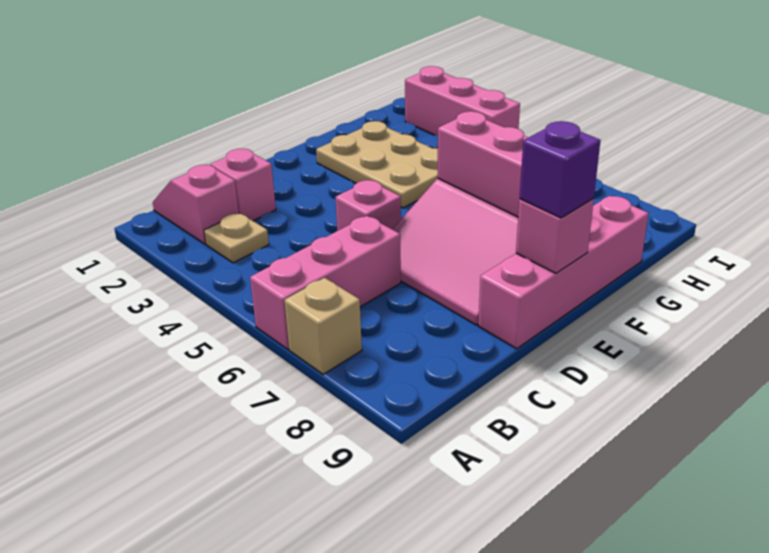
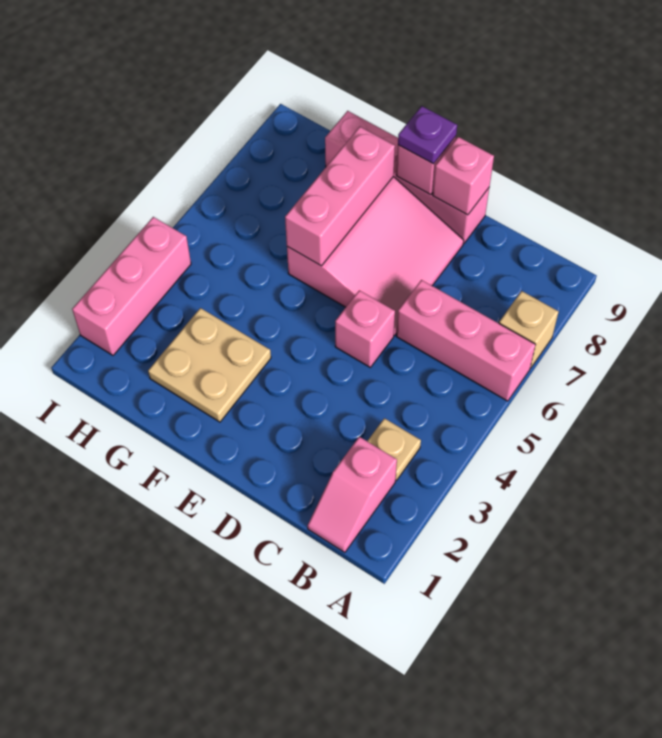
pink 1x1 brick [210,149,276,221] -> pink 1x1 brick moved to [433,137,494,215]
purple 1x1 brick [520,121,601,218] -> purple 1x1 plate [398,106,457,164]
tan 2x3 plate [316,121,438,208] -> tan 2x2 plate [148,308,271,422]

